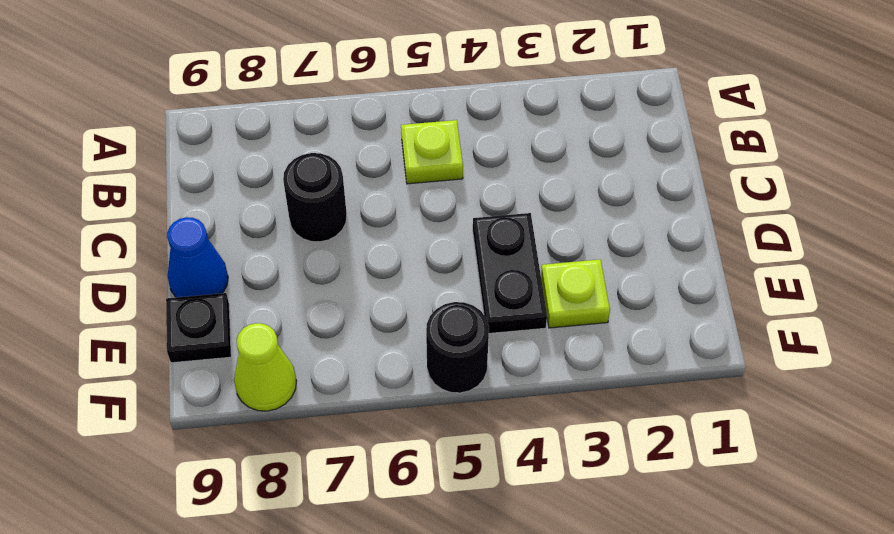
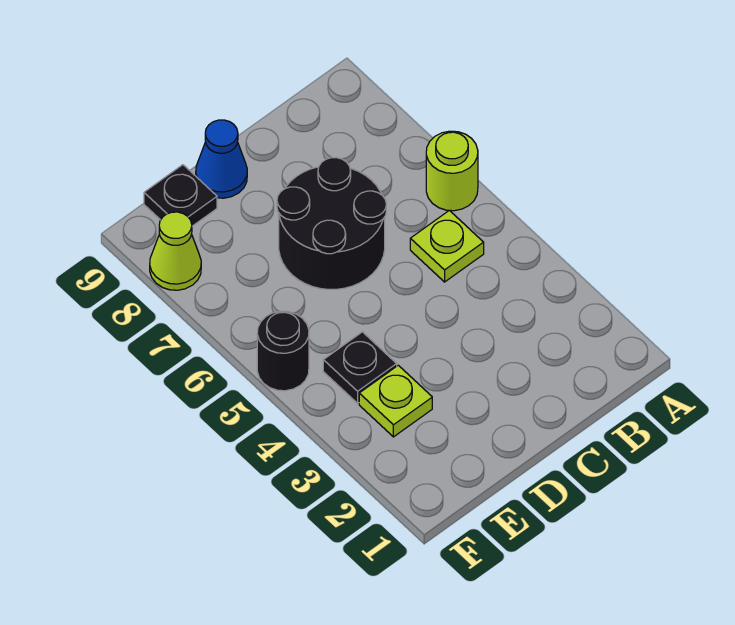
none -> lime 1x1 round brick [426,131,478,211]
black 1x1 round brick [283,153,347,242] -> black 2x2 round brick [277,158,386,289]
black 1x2 plate [473,213,547,334] -> black 1x1 plate [323,332,397,403]

